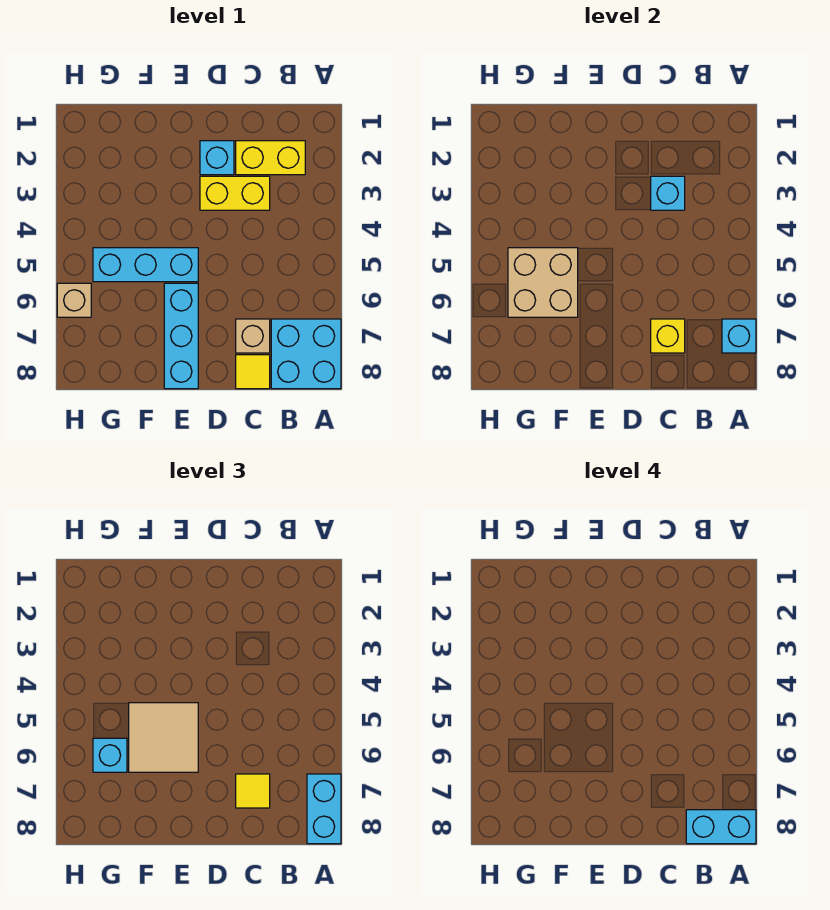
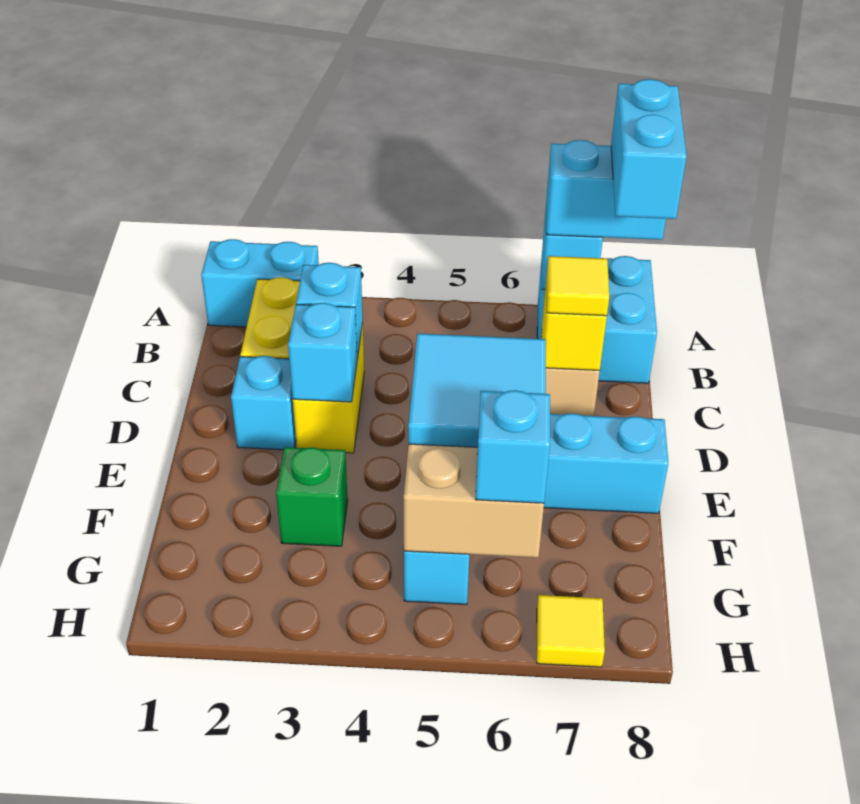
none -> cyan 1x2 brick [201,239,319,327]
yellow 1x1 tile [236,355,270,389] -> yellow 1x1 tile moved to [537,595,605,667]
none -> cyan 1x1 brick [288,303,357,402]
tan 2x2 tile [129,703,198,772] -> cyan 2x2 tile [408,333,546,447]
none -> green 1x1 brick [276,447,348,546]
tan 1x1 brick [57,283,91,317] -> none

